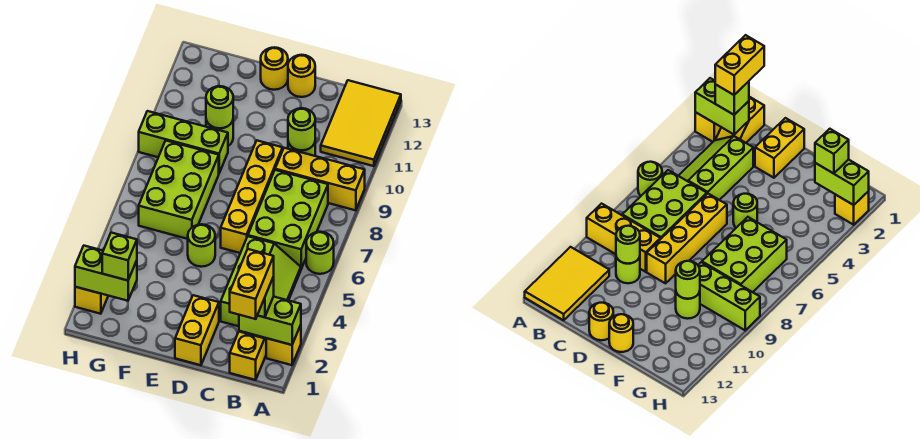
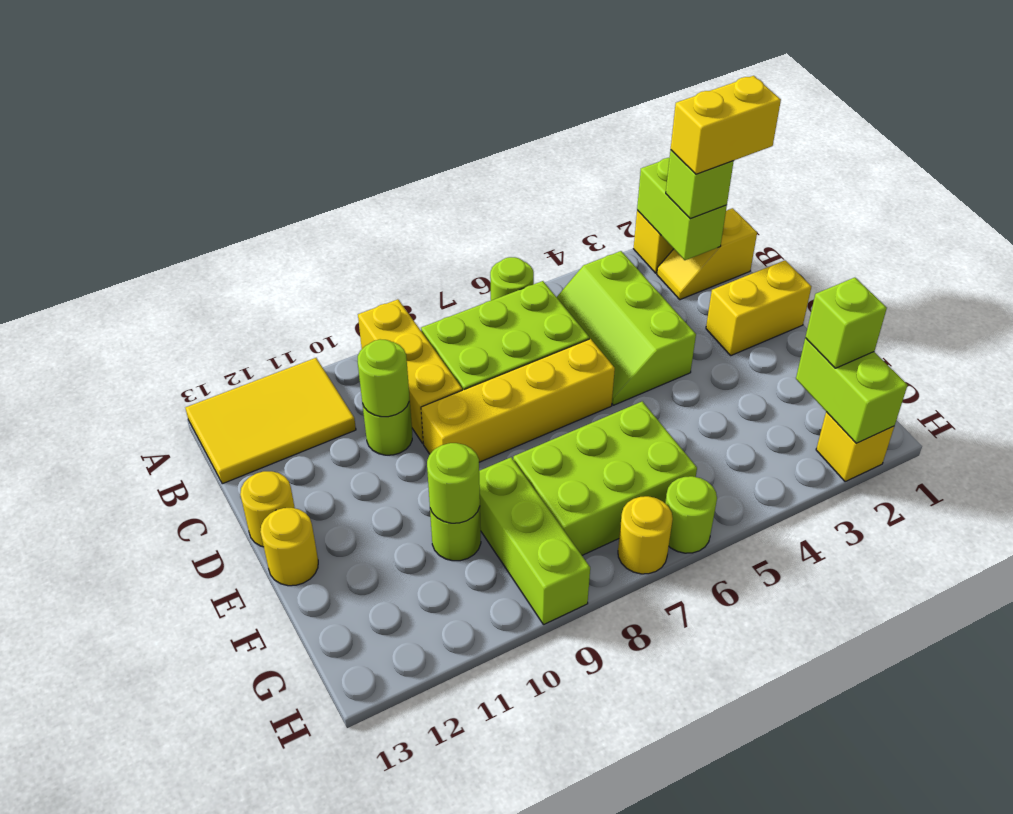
lime 2x3 slope [221,236,301,326] -> lime 2x3 slope turned to [557,251,696,405]
lime 1x1 round brick [188,224,215,267] -> lime 1x1 round brick moved to [665,476,717,553]
none -> yellow 1x1 round brick [618,496,673,574]

